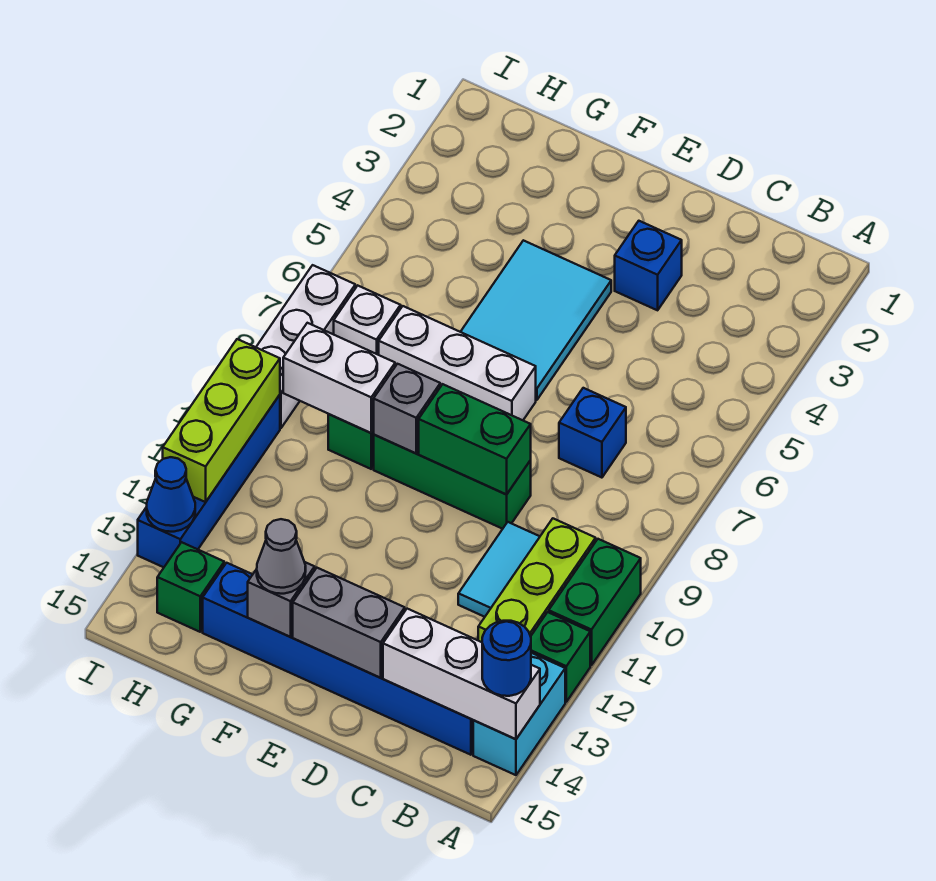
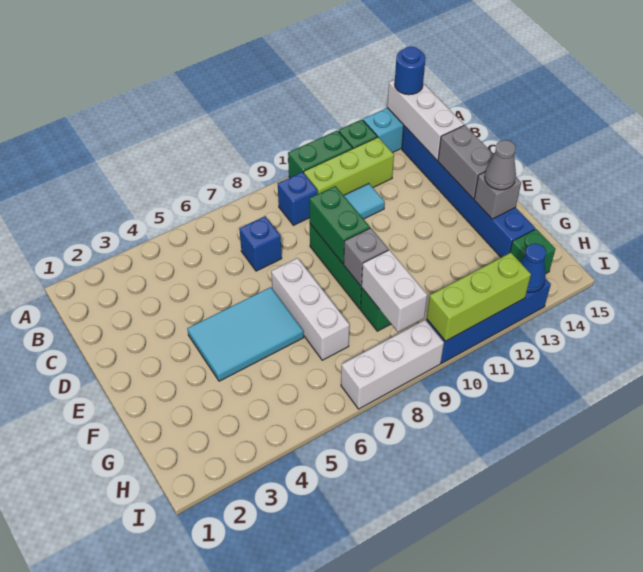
blue 1x1 brick [615,221,682,310] -> blue 1x1 brick moved to [278,172,318,225]
white 1x1 brick [334,286,401,355] -> none

